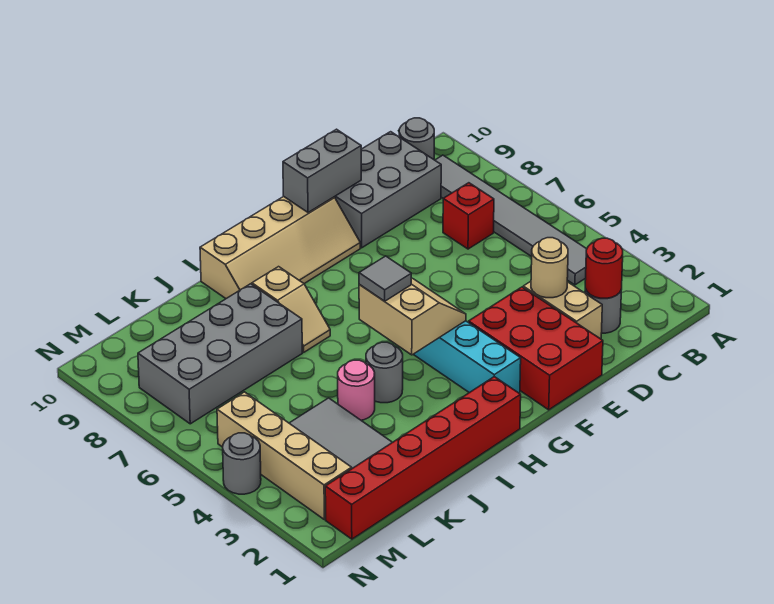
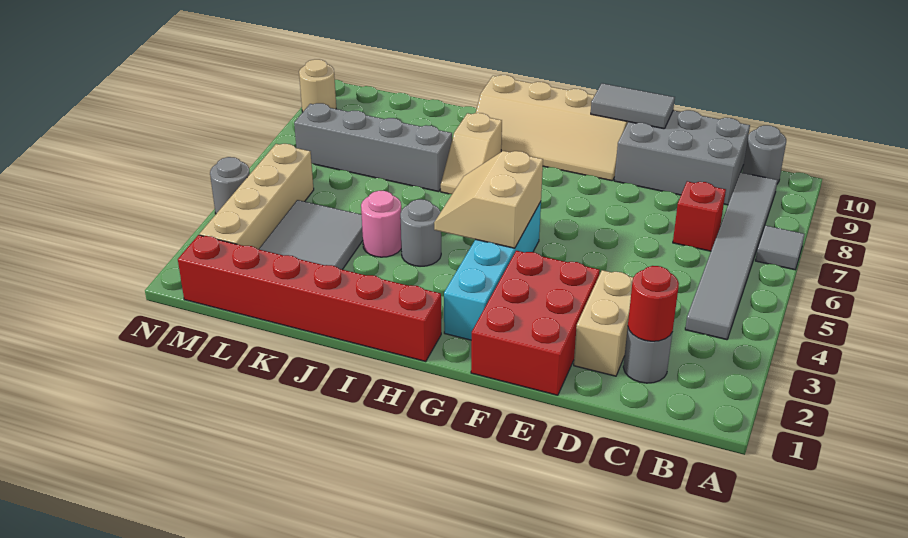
tan 1x1 round brick [531,238,568,298] -> tan 1x1 round brick moved to [299,59,336,112]
grey 1x2 brick [283,129,361,212] -> grey 1x2 tile [591,83,675,129]
tan 2x2 slope [359,278,466,355] -> tan 2x2 slope turned to [434,151,543,248]
grey 1x1 tile [359,256,411,301] -> grey 1x1 tile moved to [755,225,805,270]
grey 2x4 brick [138,284,302,424] -> grey 1x4 brick [294,103,452,192]

